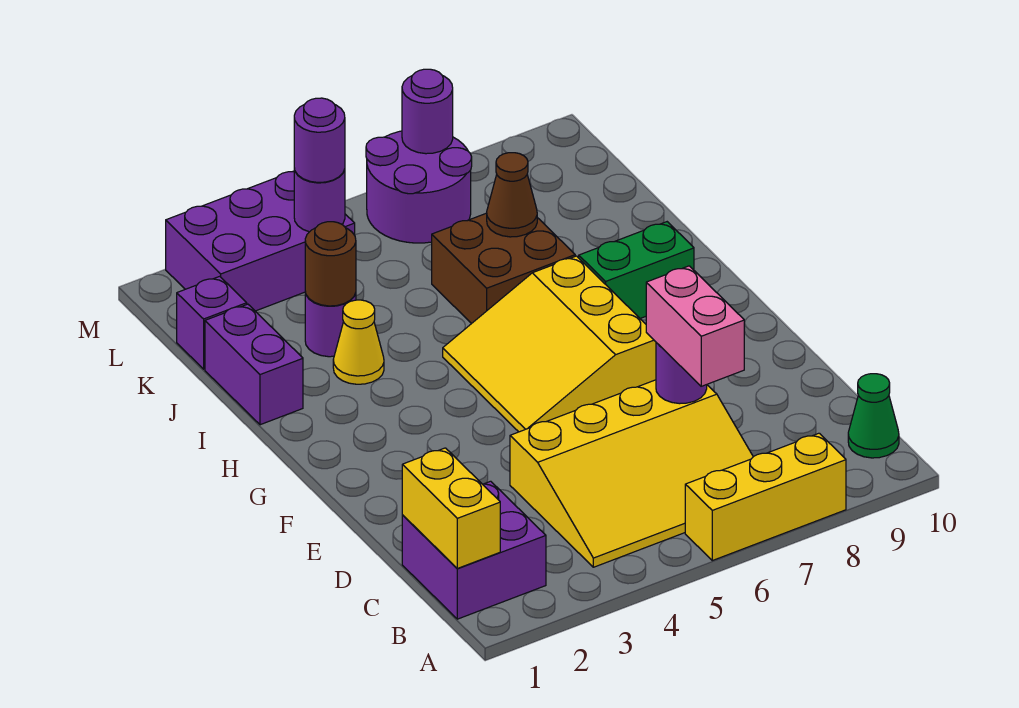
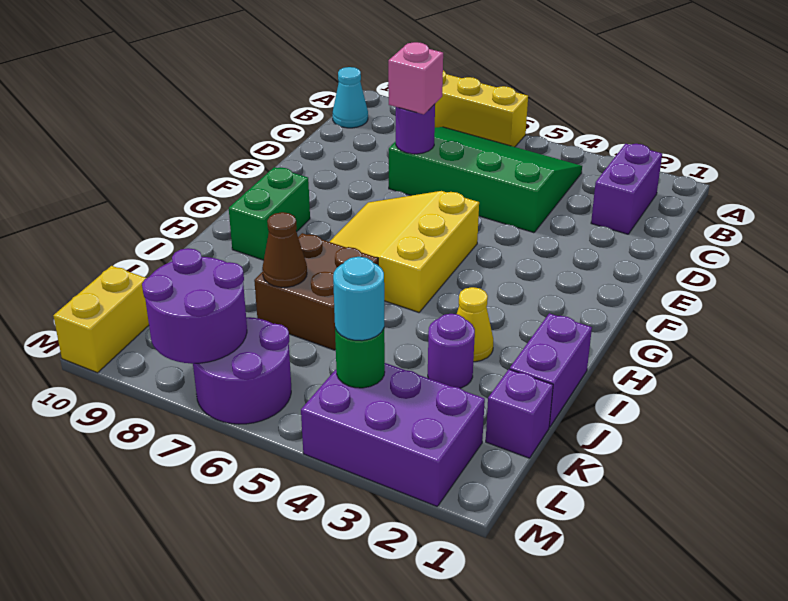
purple 2x2 brick [402,481,546,619] -> purple 1x2 brick [591,144,662,234]
yellow 1x2 brick [402,448,500,568] -> yellow 1x2 brick moved to [53,266,149,373]
yellow 3x4 slope [510,380,753,567] -> green 3x4 slope [389,127,582,233]
green 1x1 cone [848,374,899,458] -> cyan 1x1 cone [333,67,368,128]
pink 1x2 brick [646,266,744,386] -> pink 1x1 brick [388,42,443,114]
yellow 3x3 slope [443,256,656,432] -> yellow 3x3 slope turned to [330,191,479,312]
green 1x2 brick [579,222,694,318] -> green 1x2 brick turned to [229,167,310,260]
brown 1x1 round brick [305,222,356,306] -> none
purple 1x1 round brick [294,169,345,232] -> green 1x1 round brick [335,328,385,388]
purple 1x1 round brick [294,98,345,182] -> cyan 1x1 round brick [333,257,384,341]
purple 1x1 round brick [402,69,453,154] -> purple 2x2 round brick [142,248,247,363]

